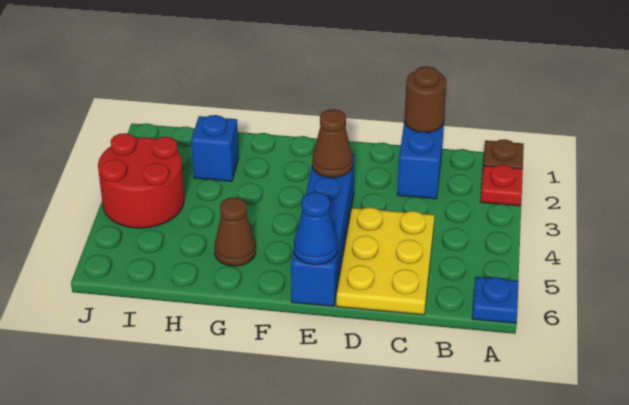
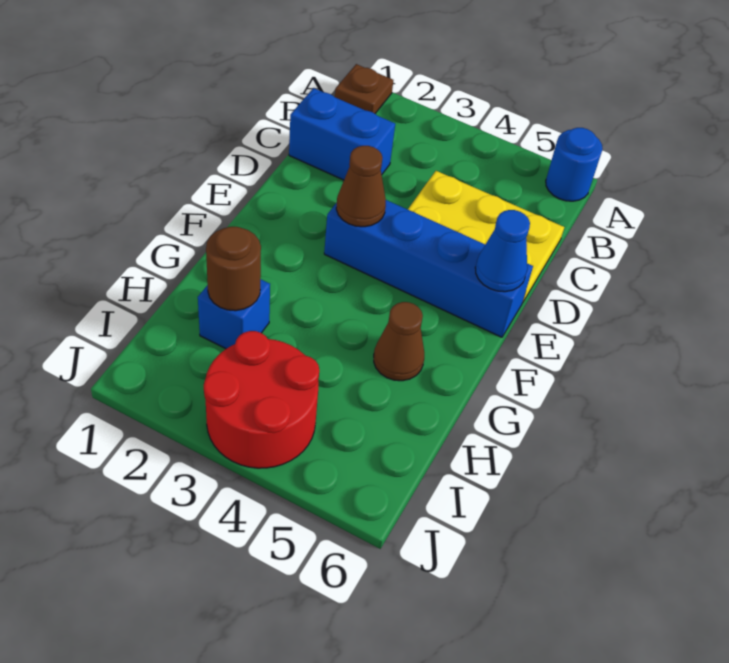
red 1x1 plate [481,165,523,206] -> none
blue 1x1 plate [472,277,519,323] -> blue 1x1 round brick [546,128,603,201]
brown 1x1 round brick [405,66,446,133] -> brown 1x1 round brick moved to [206,227,261,311]

